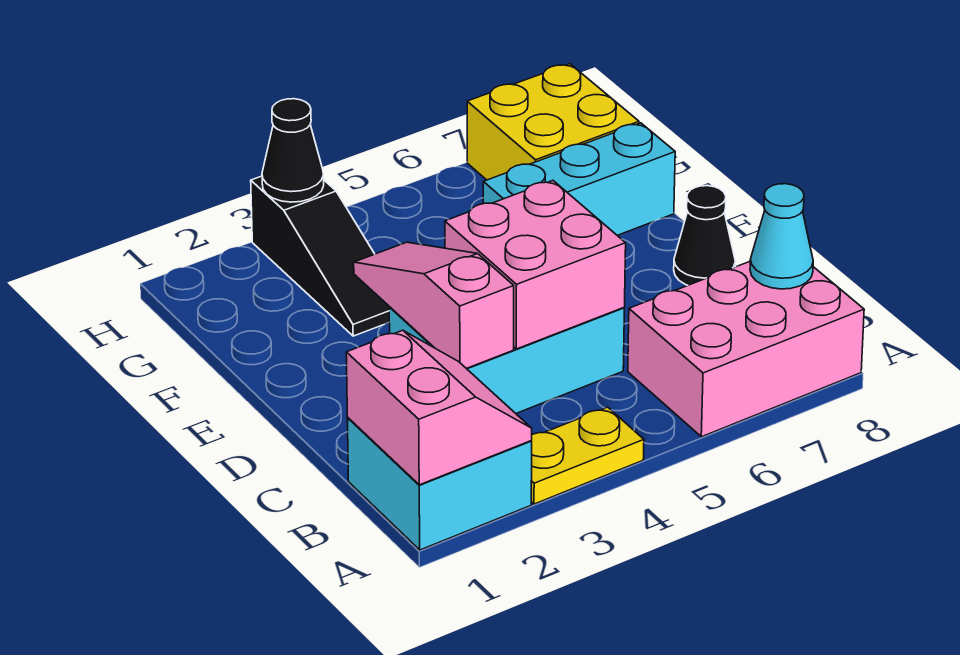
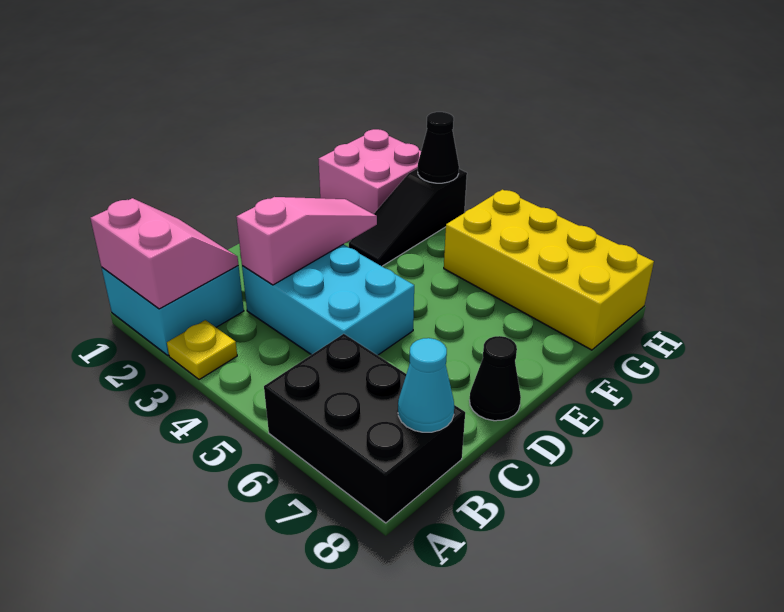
pink 2x2 slope [346,330,532,485] -> pink 2x2 slope turned to [90,198,238,309]
yellow 1x2 plate [531,407,644,504] -> yellow 1x1 plate [167,320,237,380]
pink 2x3 brick [628,262,864,437] -> black 2x3 brick [264,334,465,523]
pink 2x2 brick [445,181,626,349] -> pink 2x2 brick moved to [319,129,421,214]
cyan 1x3 brick [483,123,675,235] -> none
yellow 2x2 brick [467,64,639,180] -> yellow 2x4 brick [444,190,654,350]

